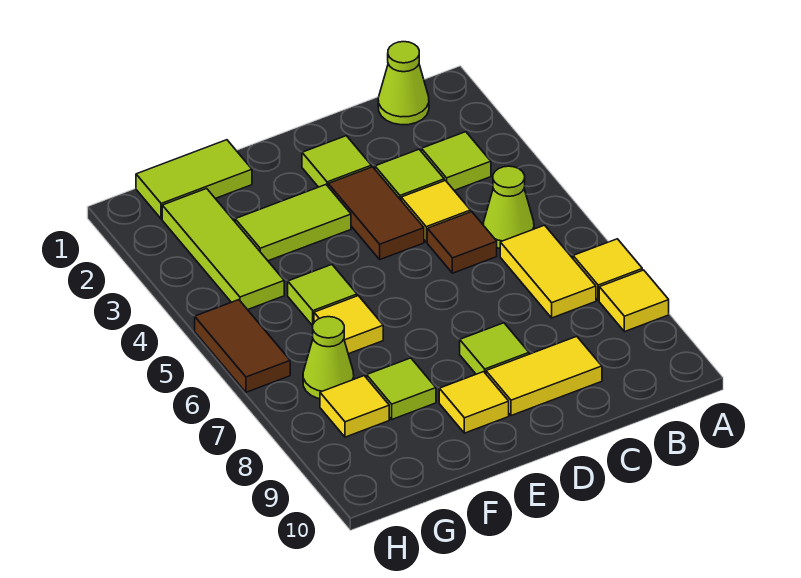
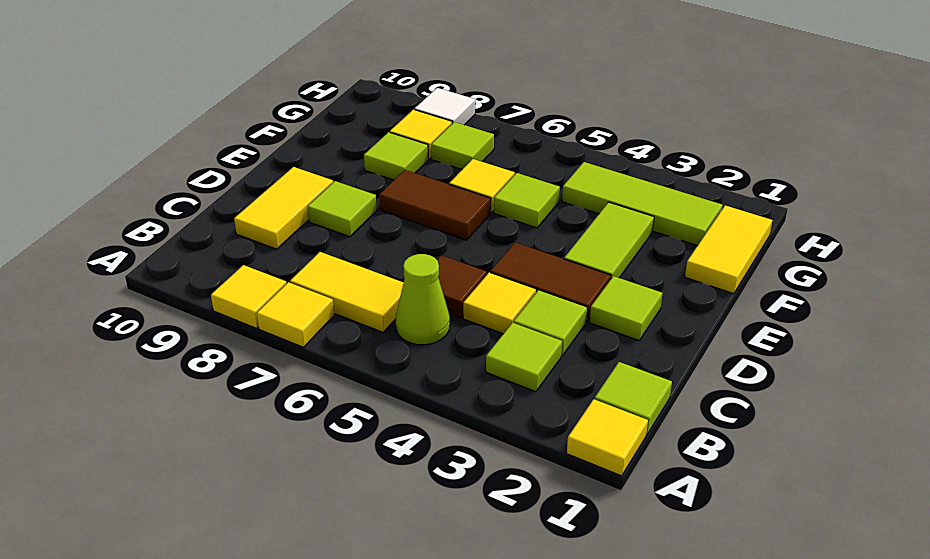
lime 1x1 cone [378,42,429,125] -> lime 1x1 tile [595,362,672,435]
yellow 1x1 tile [439,372,509,433] -> yellow 1x1 tile moved to [567,399,648,476]
lime 1x2 tile [136,140,252,219] -> yellow 1x2 tile [685,205,772,294]
lime 1x1 cone [303,317,354,399] -> lime 1x1 tile [431,122,494,169]
brown 1x2 tile [195,300,290,392] -> brown 1x2 tile moved to [379,170,491,240]
none -> white 1x1 tile [415,88,475,125]

